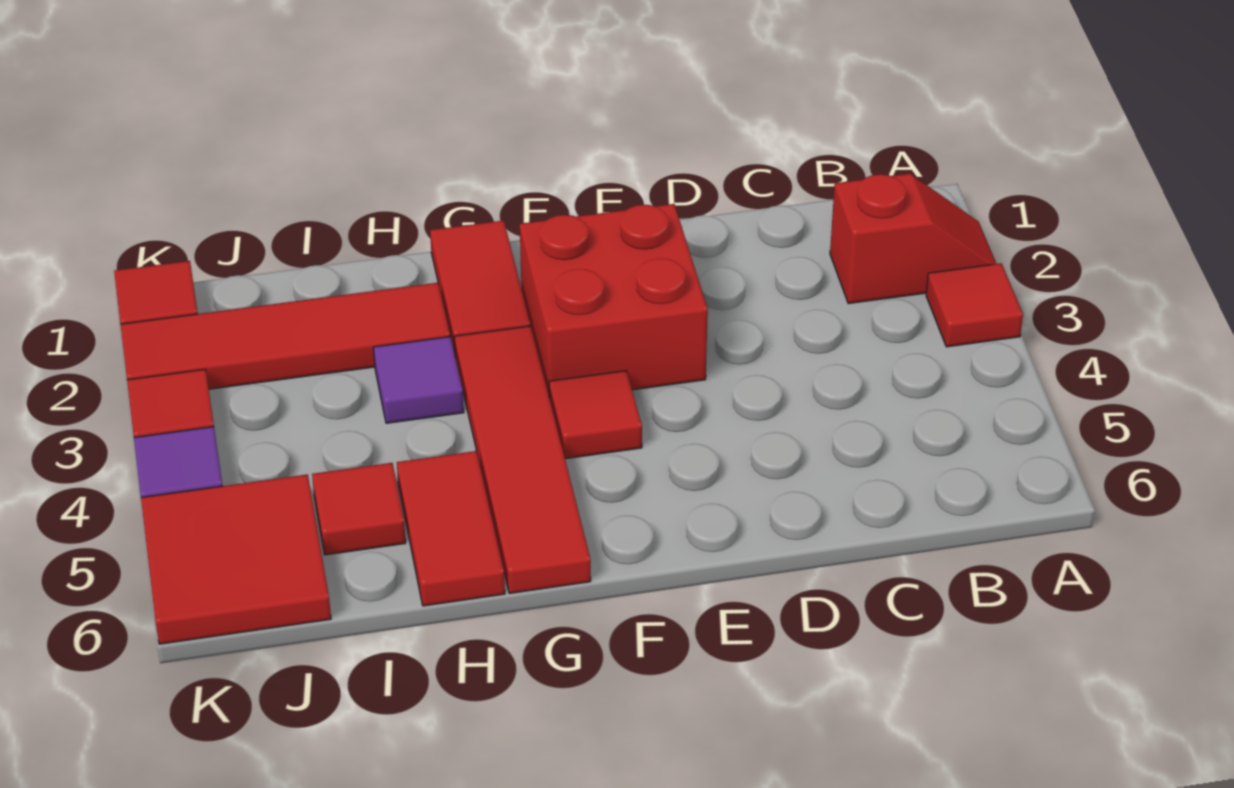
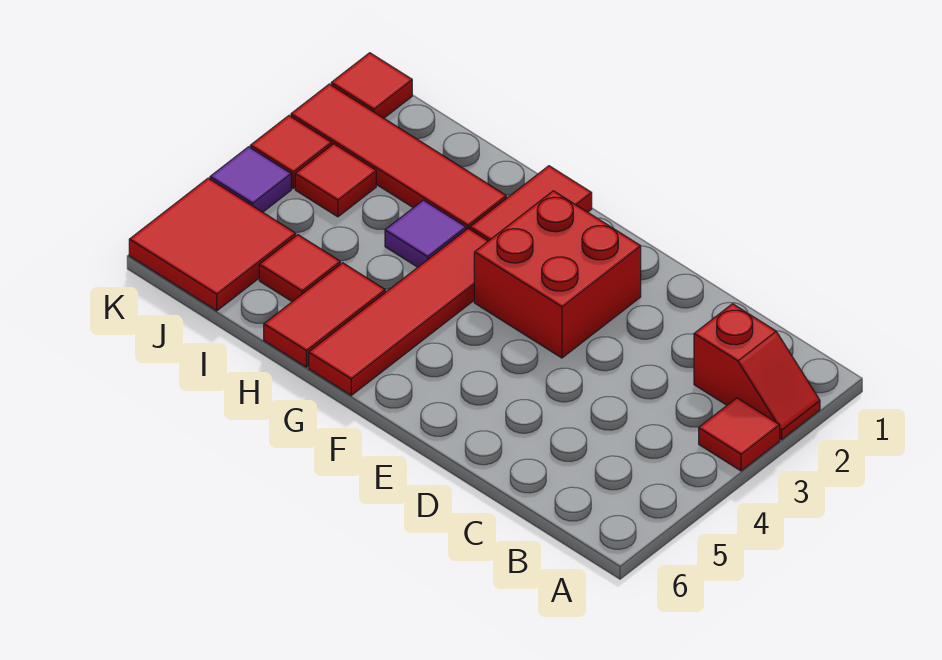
red 1x1 tile [549,371,642,459] -> red 1x1 tile moved to [295,144,376,217]

